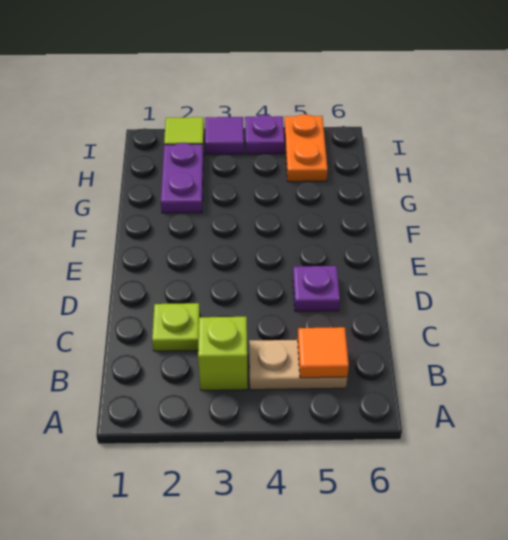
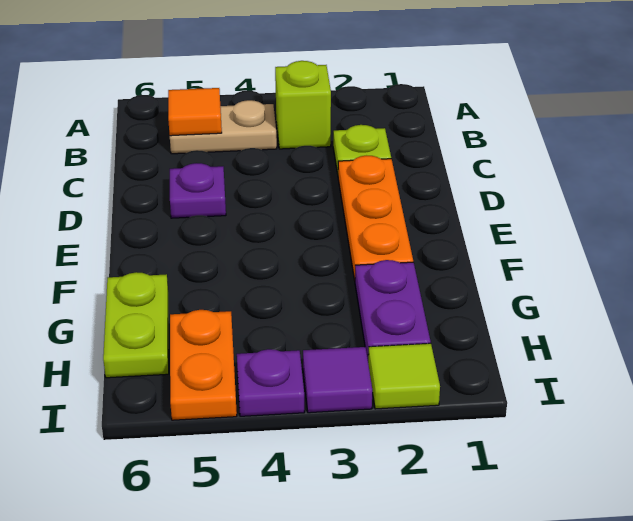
none -> orange 1x3 plate [338,156,413,280]
none -> lime 1x2 plate [103,272,169,378]

